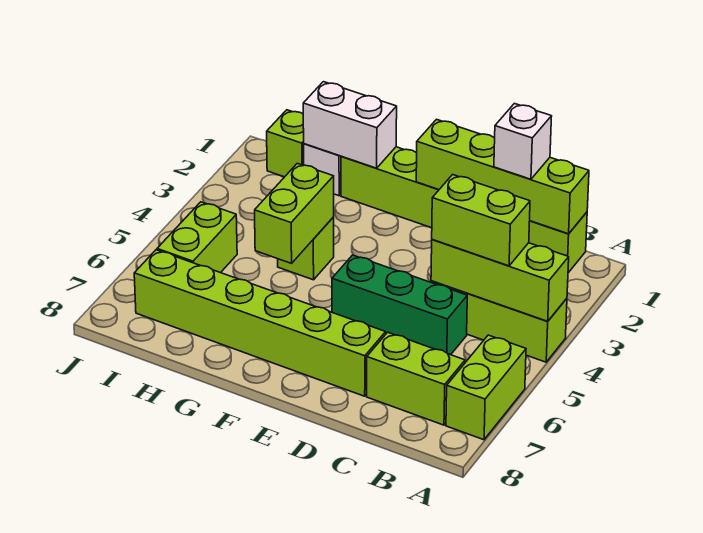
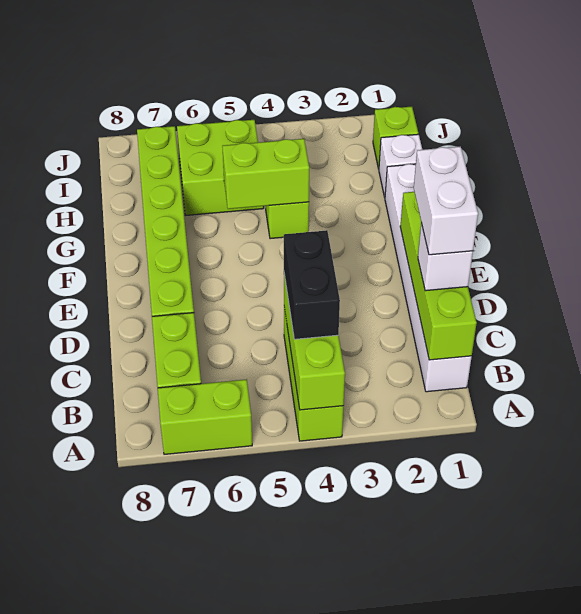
lime 1x6 brick [341,147,587,273] -> white 1x6 brick [385,164,472,392]
lime 1x2 brick [432,175,530,266] -> black 1x2 brick [284,230,340,339]
green 1x3 brick [332,255,467,355] -> none
white 1x2 brick [303,82,397,168] -> white 1x2 brick moved to [414,146,478,255]
lime 1x2 brick [157,202,237,273] -> lime 2x2 brick [177,120,264,215]

